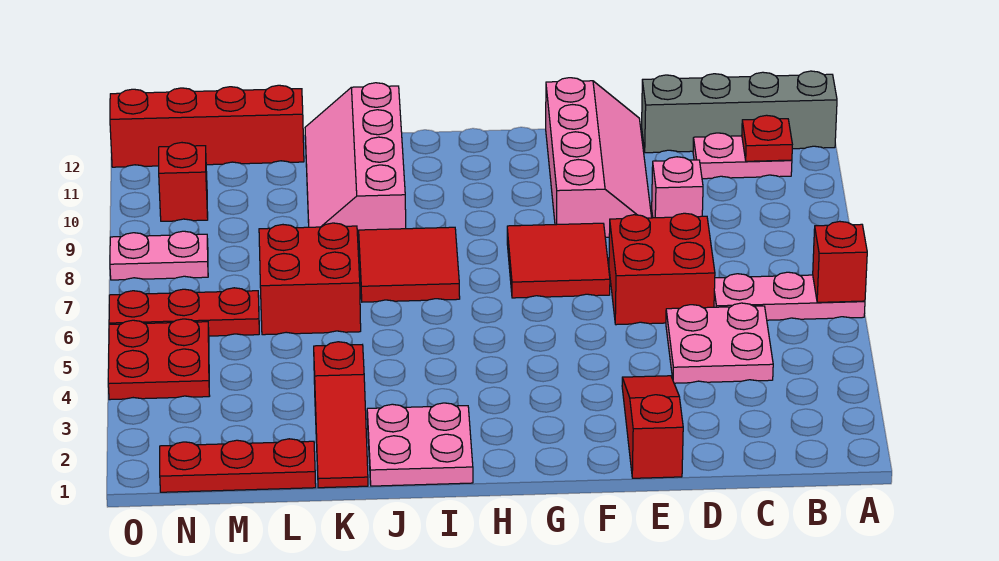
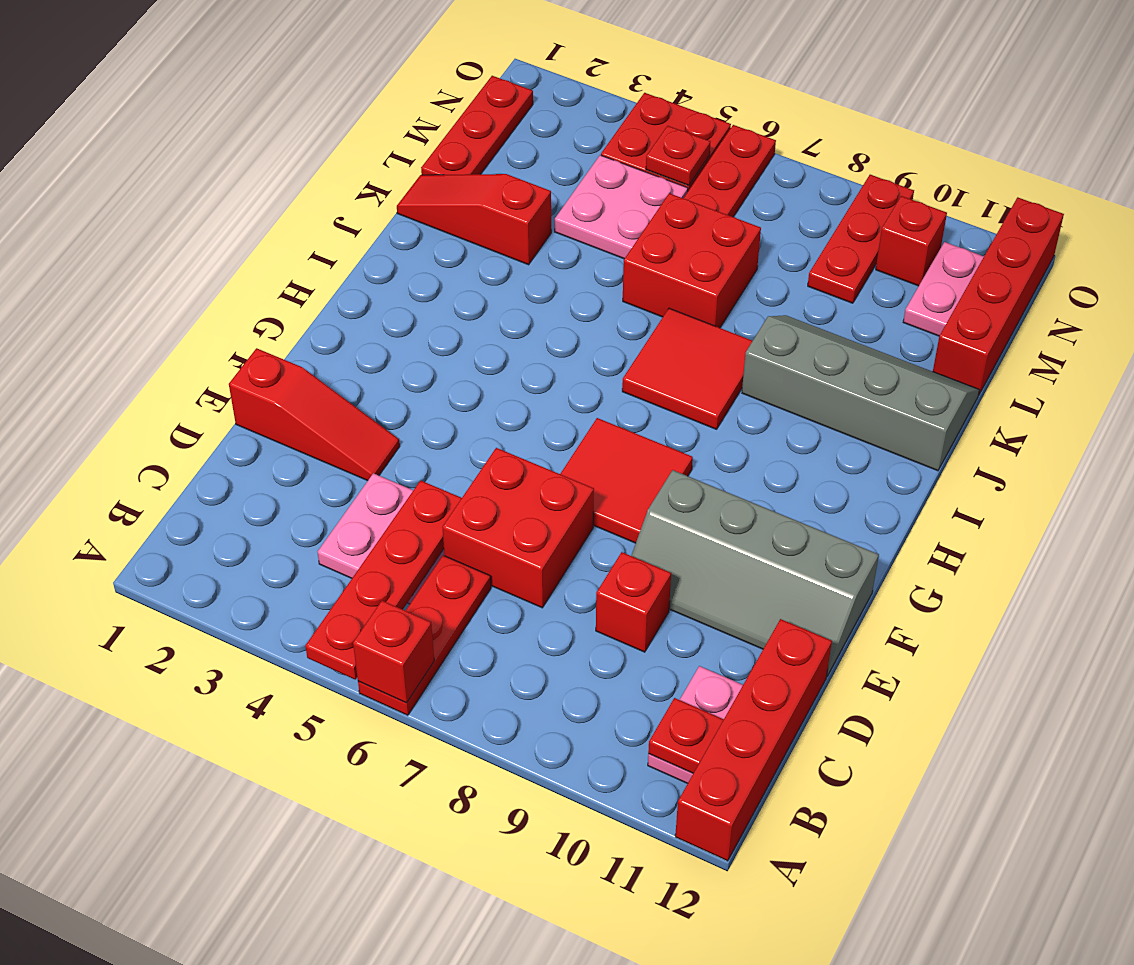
none -> red 1x4 plate [305,480,462,679]
pink 1x3 plate [714,272,865,320] -> red 1x3 plate [358,555,491,715]
grey 1x4 brick [642,71,837,153] -> red 1x4 brick [675,619,832,861]
pink 1x1 brick [652,157,703,218] -> red 1x1 brick [596,552,671,652]
pink 2x4 slope [546,78,652,237] -> grey 2x4 slope [631,470,879,676]
pink 2x2 plate [367,403,473,486] -> pink 2x2 plate moved to [555,155,688,259]
pink 2x4 slope [305,83,406,244] -> grey 2x4 slope [742,315,979,471]
none -> red 1x3 plate [808,175,914,303]
none -> red 1x1 plate [646,126,710,186]
pink 1x2 plate [110,231,208,280] -> pink 1x2 plate moved to [903,242,984,336]

